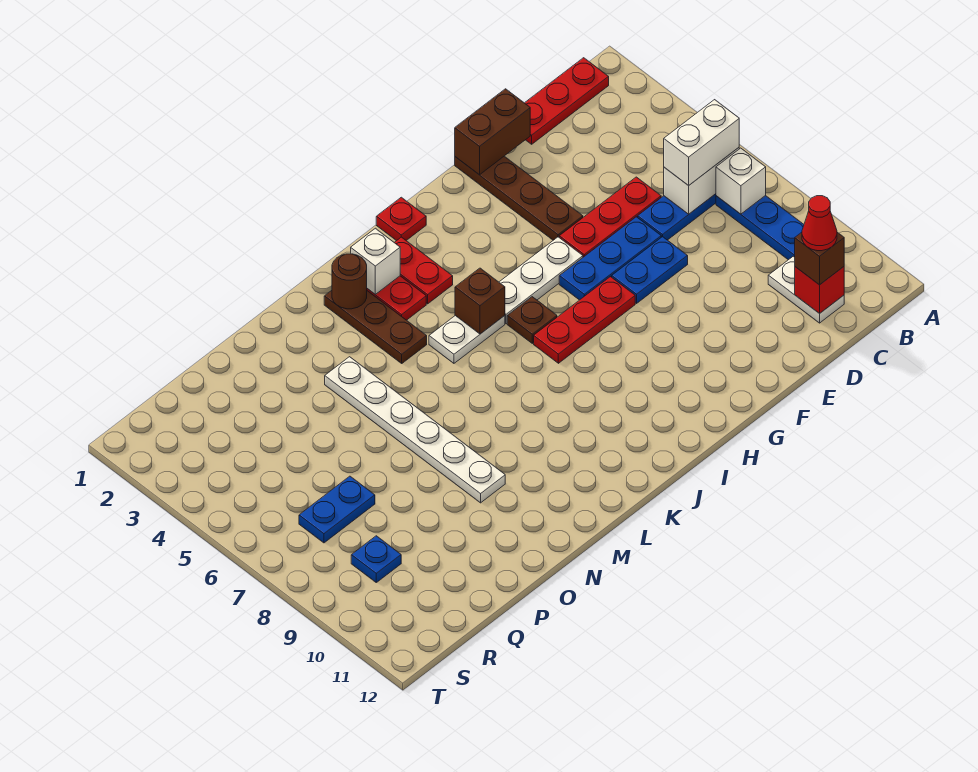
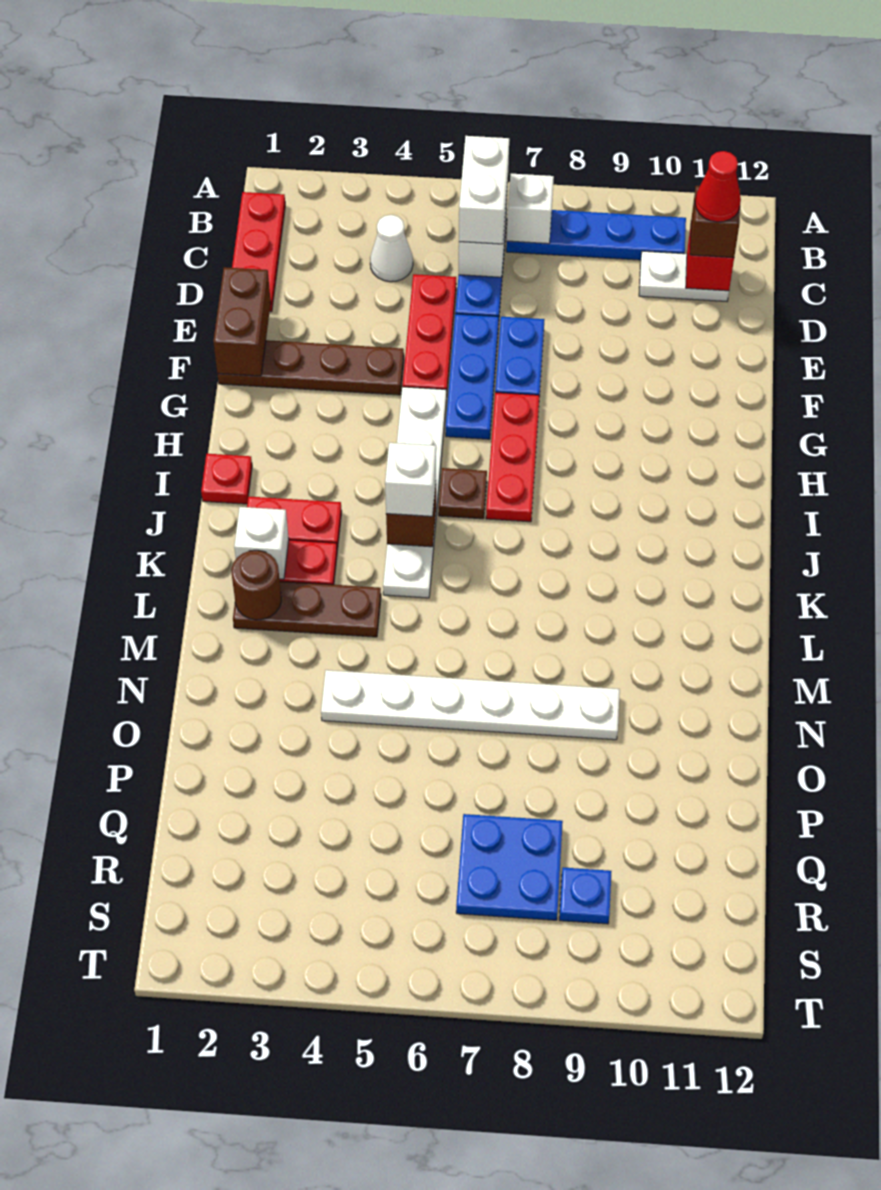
none -> white 1x1 cone [370,215,413,282]
none -> white 1x1 brick [385,443,436,516]
blue 1x2 plate [299,476,375,543] -> blue 2x2 plate [456,814,563,920]

